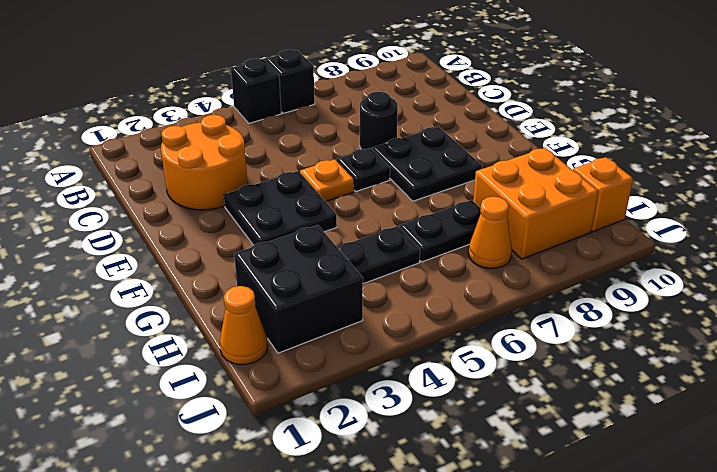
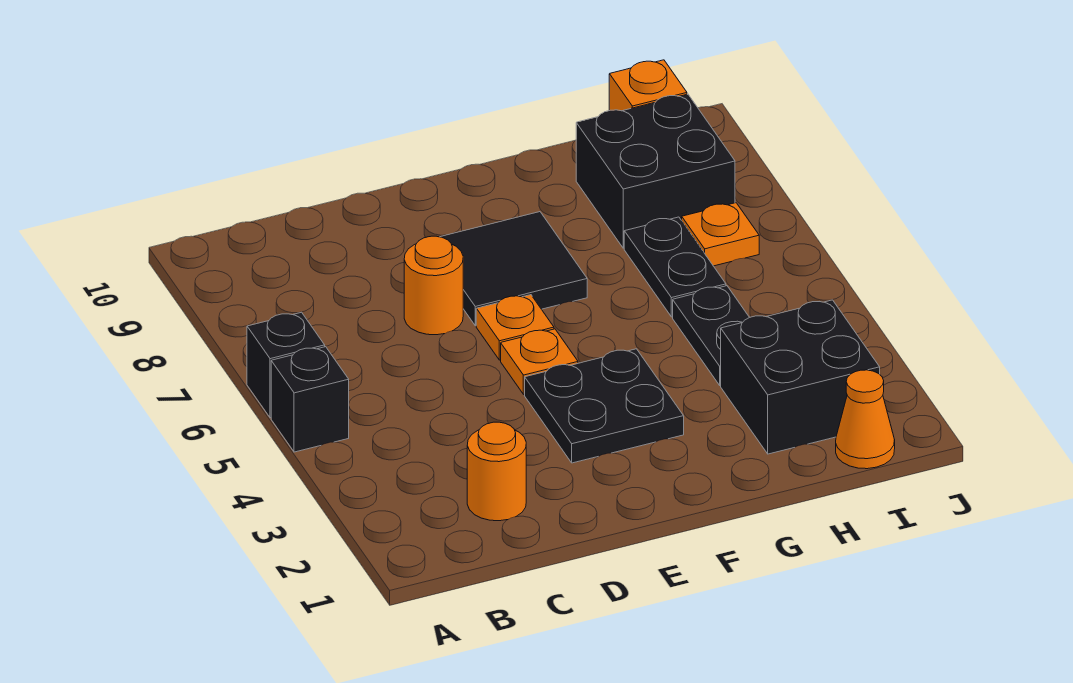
orange 2x2 round brick [161,115,248,210] -> orange 1x1 round brick [467,422,526,521]
black 1x1 round brick [360,92,398,149] -> orange 1x1 round brick [404,236,463,335]
black 1x1 plate [337,148,390,191] -> orange 1x1 plate [476,295,554,360]
black 2x2 plate [372,127,482,201] -> black 2x2 tile [441,212,587,326]
orange 2x2 brick [473,148,598,259] -> black 2x2 brick [576,94,735,248]
orange 1x1 cone [468,197,512,268] -> orange 1x1 plate [682,203,759,266]

